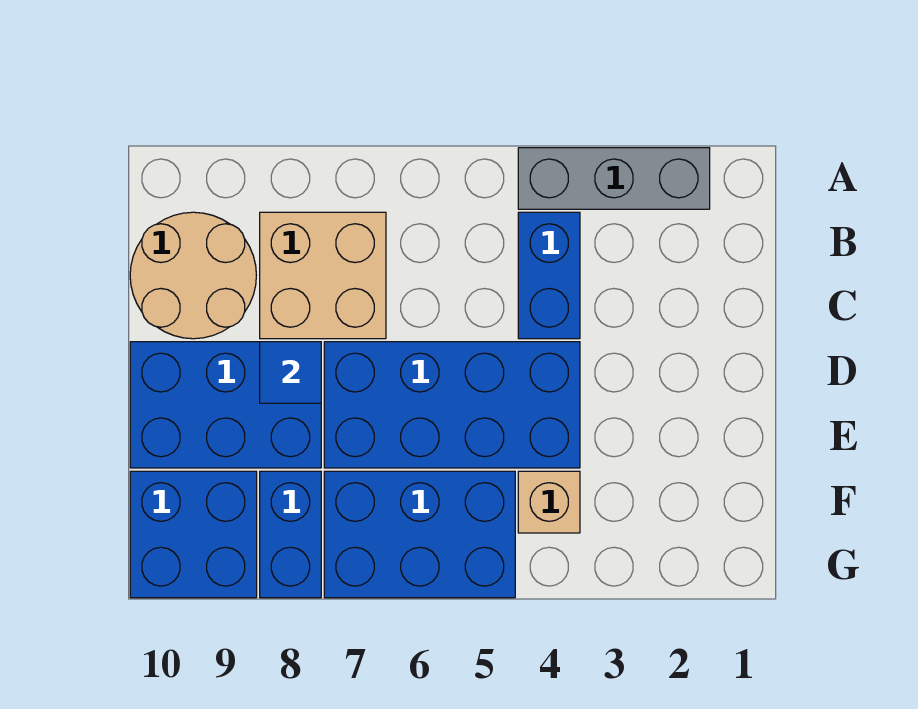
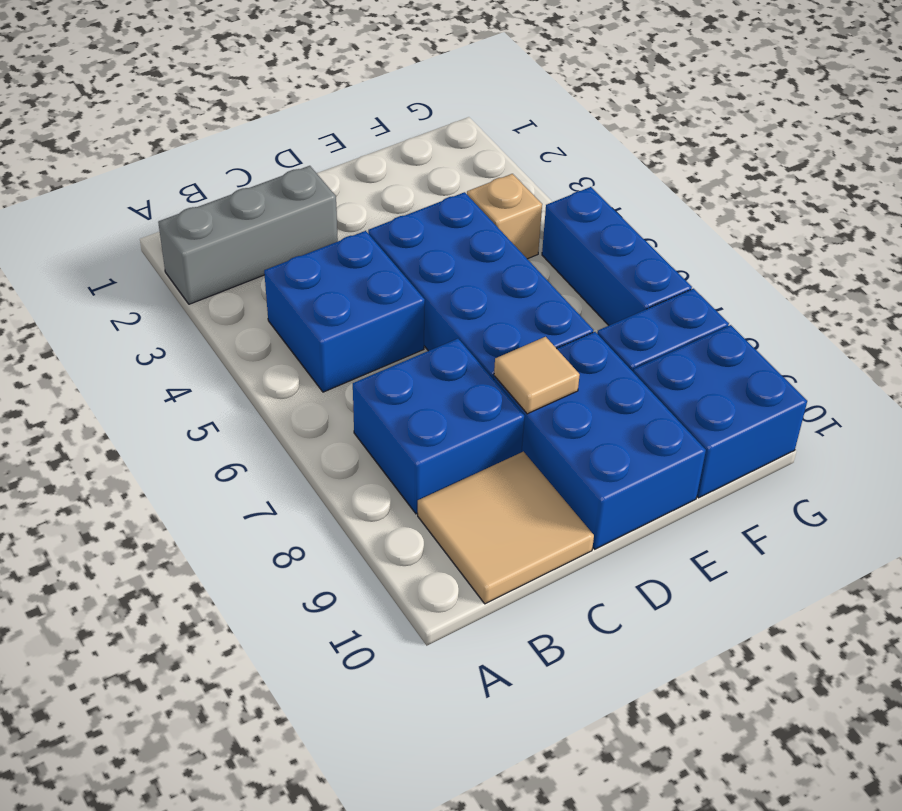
grey 1x3 brick [518,148,710,209] -> grey 1x3 brick turned to [158,166,338,304]
blue 1x2 brick [518,212,580,339] -> blue 2x2 brick [264,231,425,392]
tan 2x2 brick [260,212,386,339] -> blue 2x2 brick [353,339,524,514]
tan 2x2 round brick [130,212,256,339] -> tan 2x2 tile [418,452,594,604]
blue 1x1 tile [260,342,321,403] -> tan 1x1 tile [494,337,580,414]
blue 2x3 brick [324,471,515,598] -> blue 1x3 brick [542,187,692,325]

